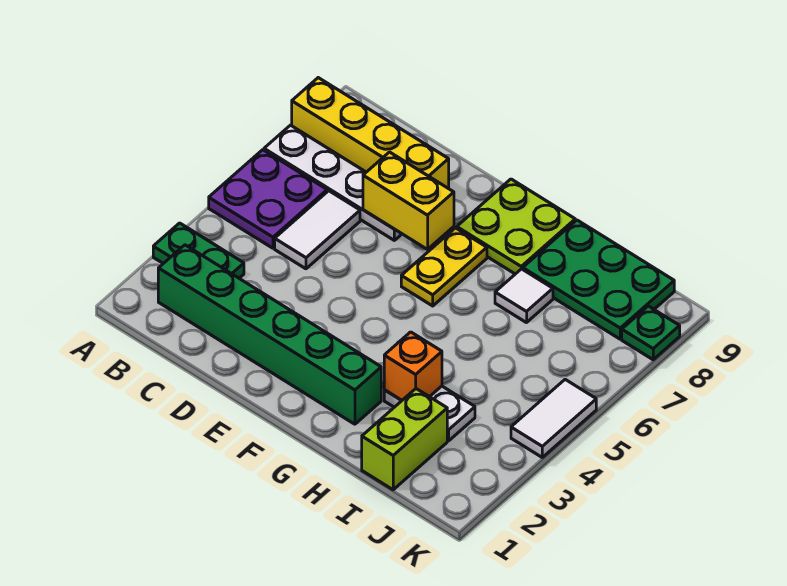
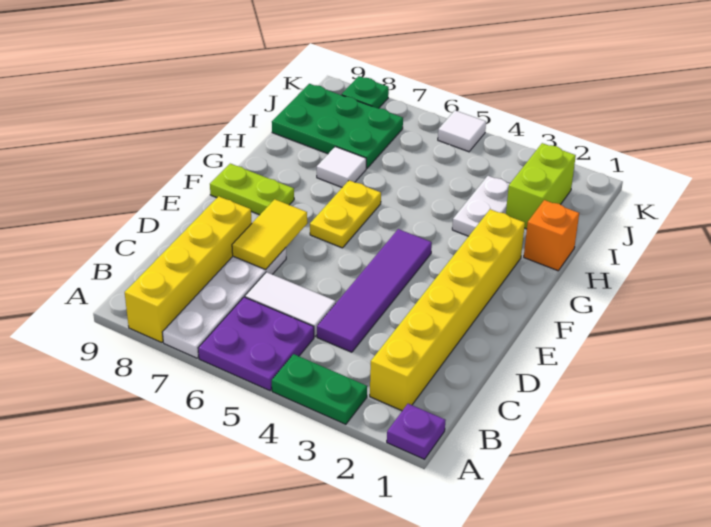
none -> purple 1x1 plate [387,404,446,459]
green 1x2 plate [153,223,244,278] -> green 1x2 plate turned to [272,354,367,424]
green 1x6 brick [158,245,381,424] -> yellow 1x6 brick [370,209,525,411]
none -> purple 1x4 tile [317,229,432,352]
yellow 1x2 brick [363,152,454,249] -> yellow 1x2 tile [232,199,307,270]
yellow 1x2 plate [401,228,487,306] -> yellow 1x2 plate turned to [310,180,381,248]
lime 2x2 plate [457,179,575,274] -> lime 1x2 plate [210,164,294,215]
orange 1x1 brick [384,332,442,400] -> orange 1x1 brick moved to [524,200,579,271]
green 2x3 plate [523,220,674,339] -> green 2x3 plate turned to [272,84,403,168]
lime 1x2 brick [362,389,447,490] -> lime 1x2 brick turned to [506,143,576,229]
white 1x2 tile [511,380,596,457] -> white 1x1 tile [438,110,486,152]

